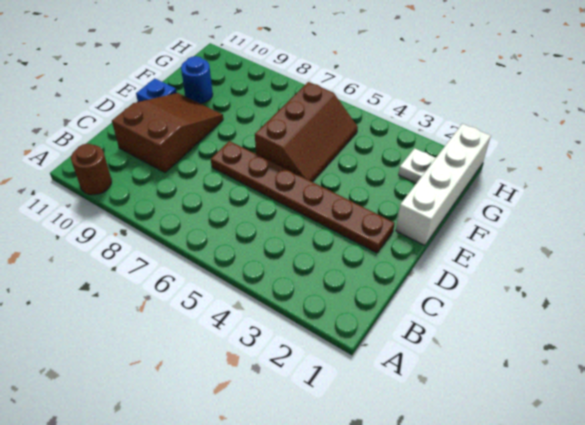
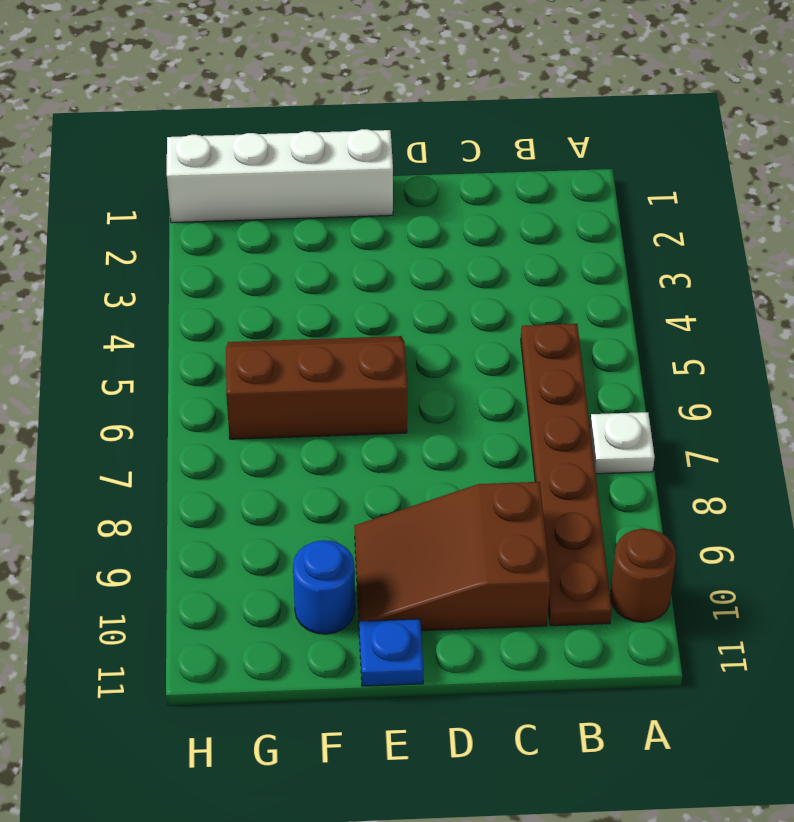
brown 1x6 plate [211,141,395,253] -> brown 1x6 plate moved to [521,324,612,626]
white 1x1 plate [399,148,435,183] -> white 1x1 plate moved to [590,412,655,474]

